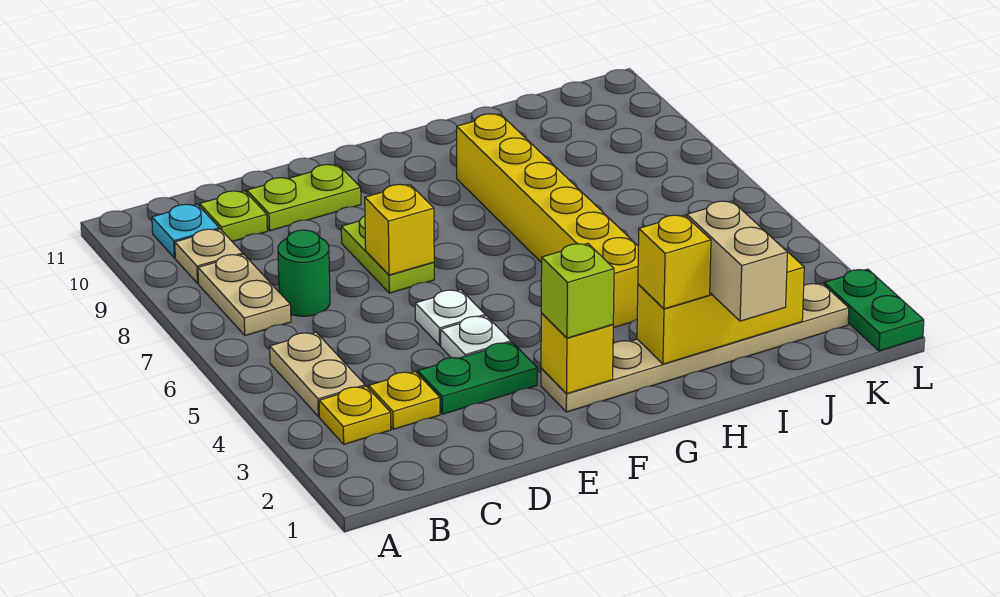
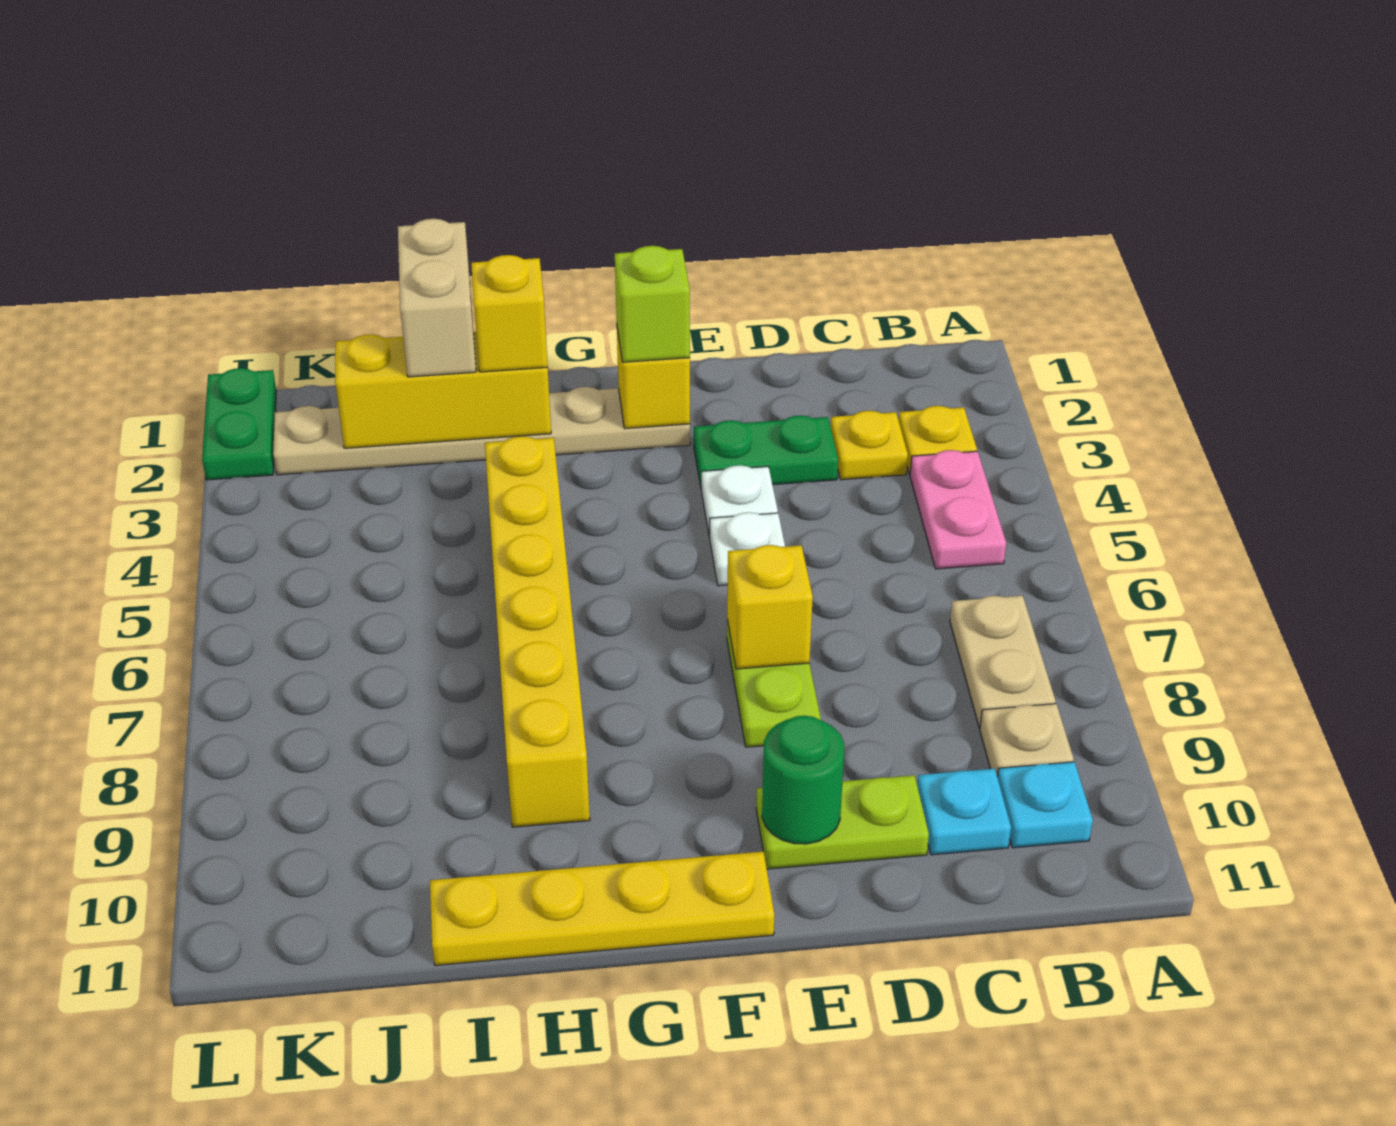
tan 1x2 plate [270,332,365,417] -> pink 1x2 plate [910,450,1006,569]
green 1x1 round brick [278,230,330,316] -> green 1x1 round brick moved to [762,716,844,844]
lime 1x1 plate [200,191,267,241] -> cyan 1x1 plate [917,769,1011,855]
none -> yellow 1x4 plate [430,851,775,965]

